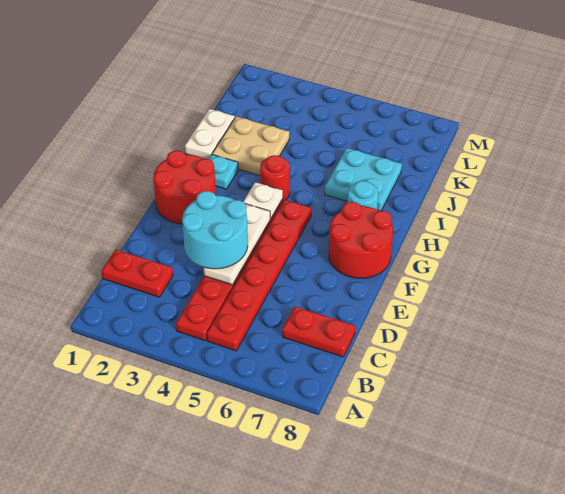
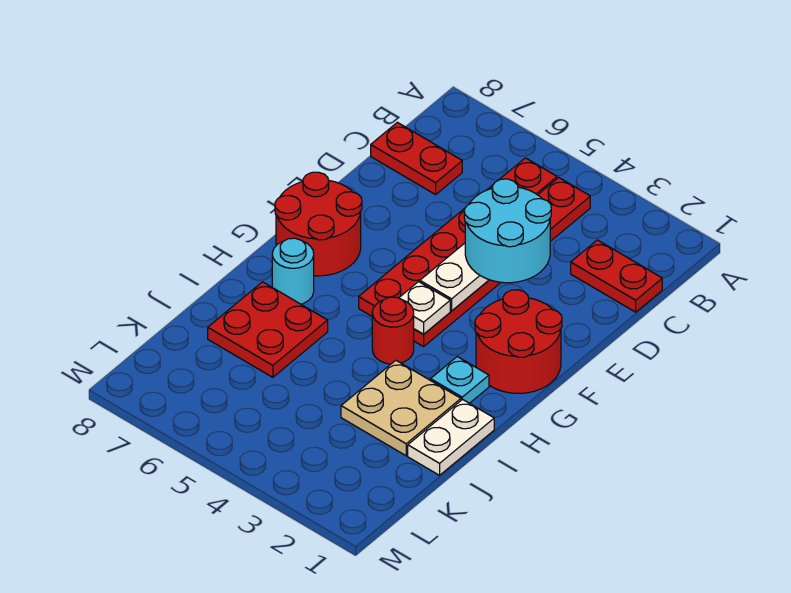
cyan 2x2 plate [325,148,402,211] -> red 2x2 plate [208,282,328,377]

